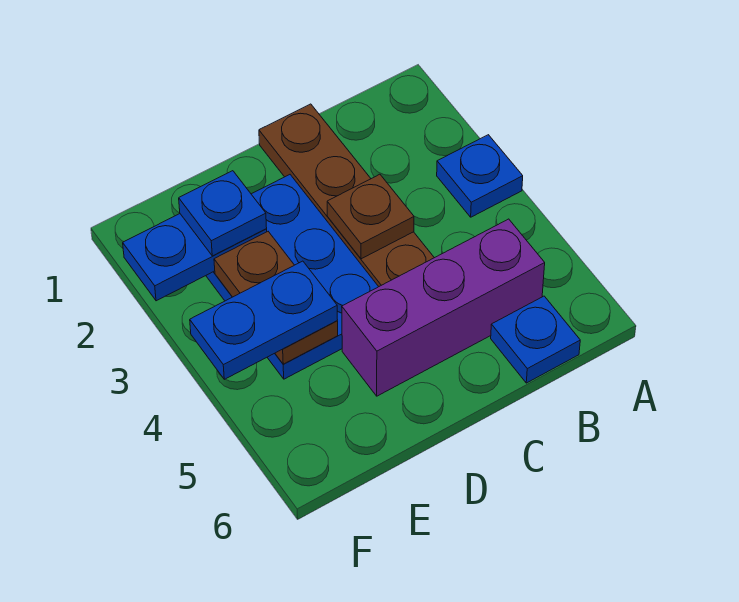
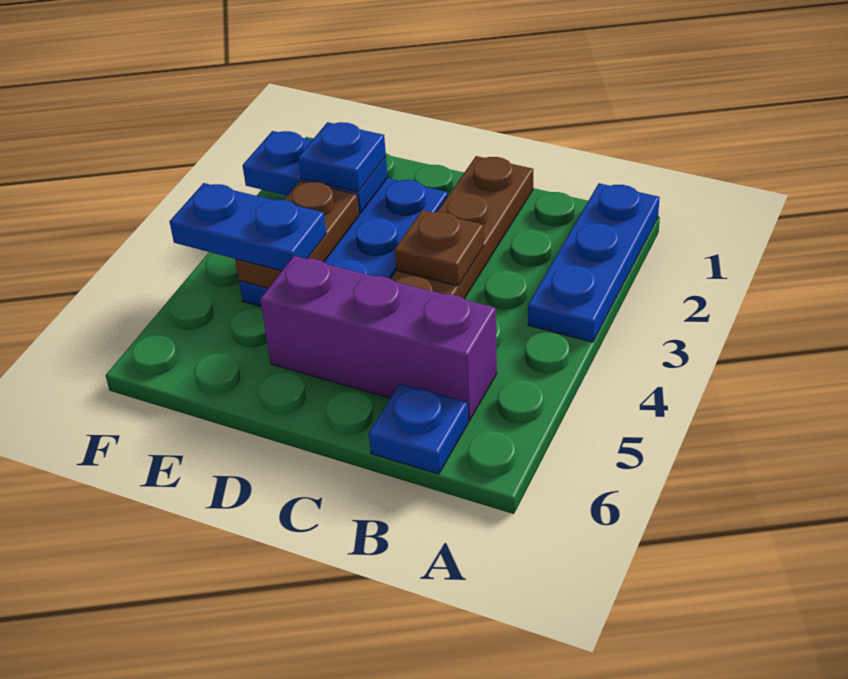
blue 1x1 plate [437,135,523,217] -> blue 1x3 plate [528,183,660,342]

